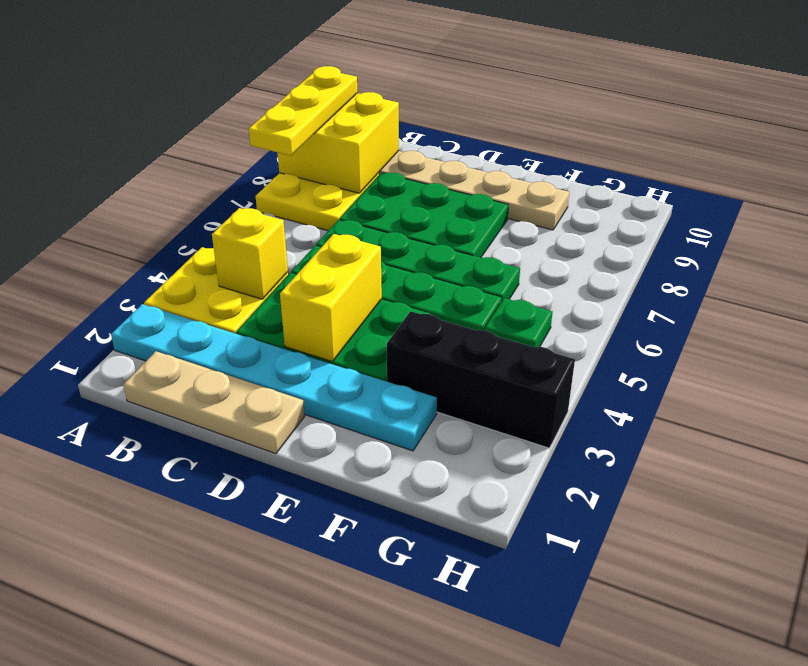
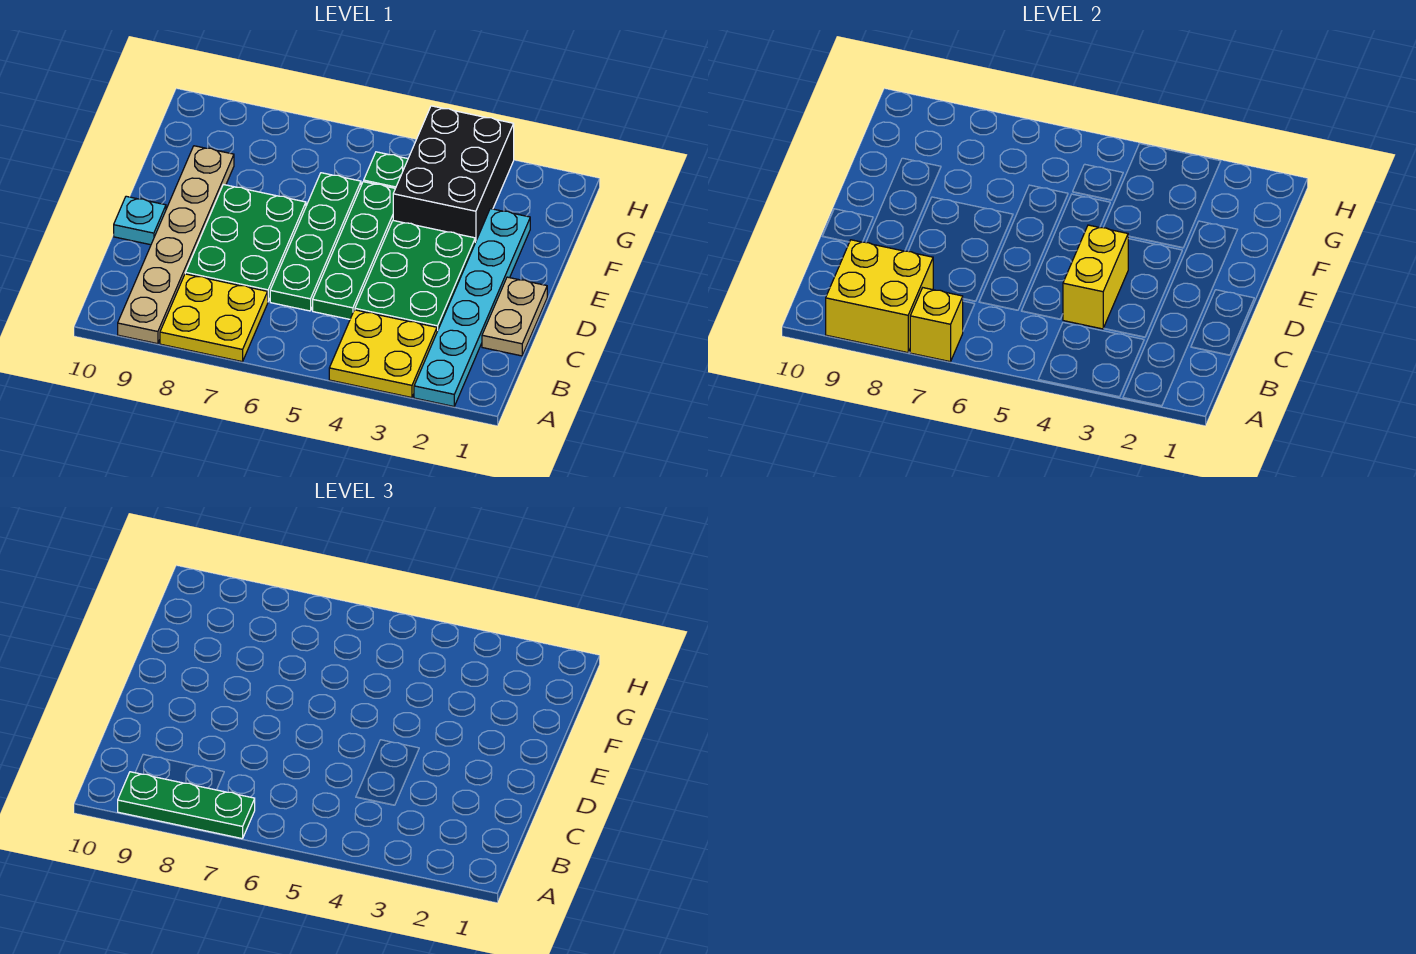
yellow 1x3 plate [249,66,357,156] -> green 1x3 plate [118,772,255,839]
tan 1x3 plate [123,351,304,454] -> tan 1x2 plate [482,277,547,356]
yellow 1x1 brick [212,208,288,299] -> yellow 1x1 brick moved to [910,288,963,362]
yellow 1x2 brick [280,234,382,362] -> yellow 1x2 brick turned to [1063,225,1128,329]
none -> cyan 1x1 plate [114,196,166,245]
black 1x3 brick [387,311,575,448] -> black 2x3 brick [393,106,514,242]

